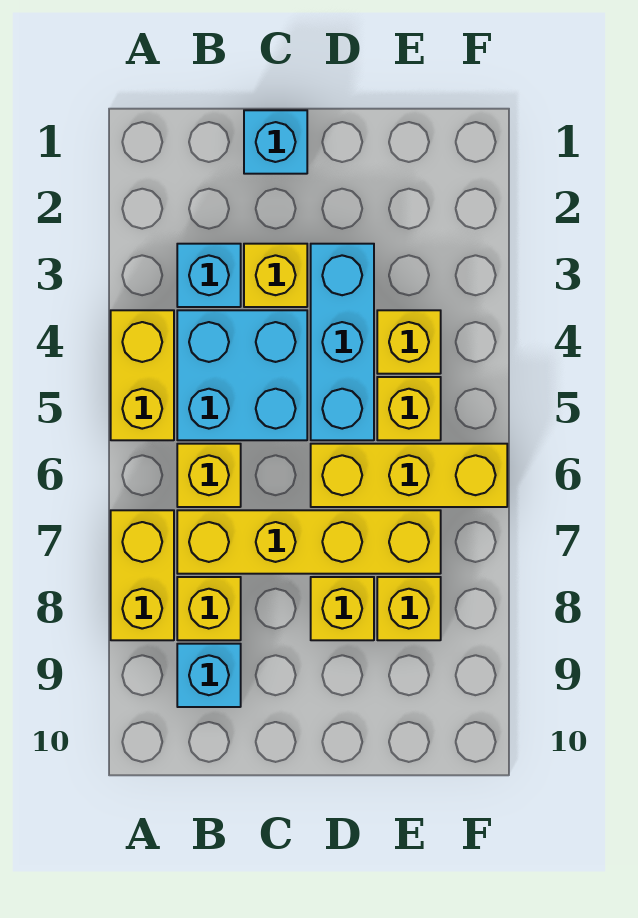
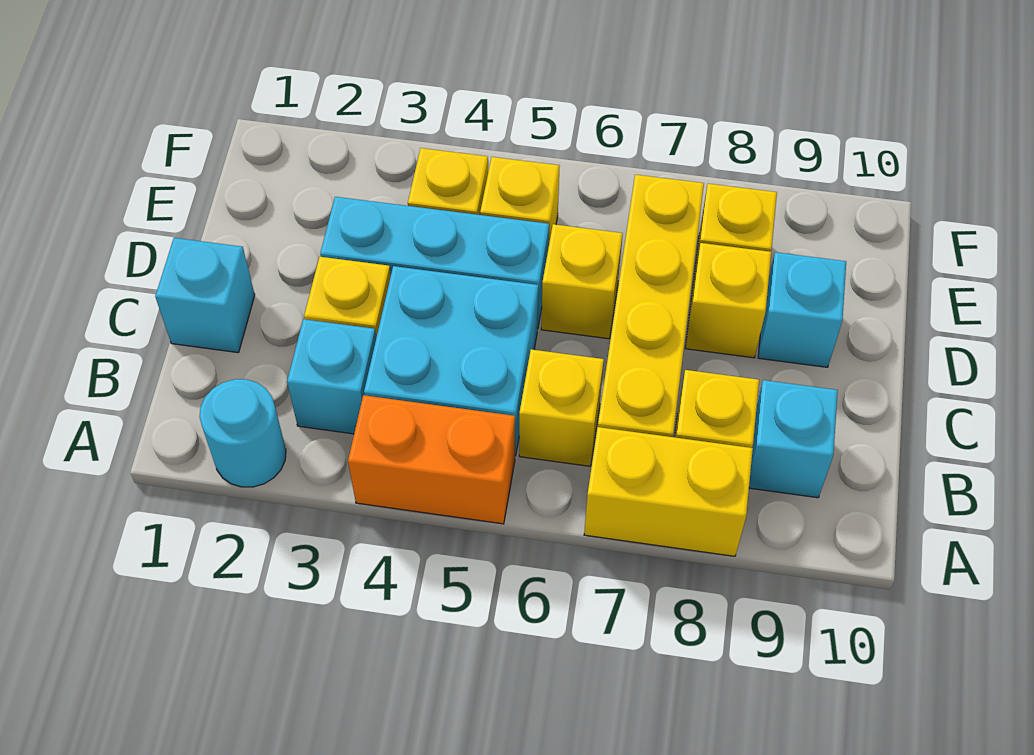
none -> cyan 1x1 round brick [200,379,286,487]
yellow 1x2 brick [111,310,174,440] -> orange 1x2 brick [348,395,515,524]
yellow 1x3 brick [311,444,507,507] -> yellow 1x1 brick [541,224,623,339]
none -> cyan 1x1 brick [758,252,846,367]

